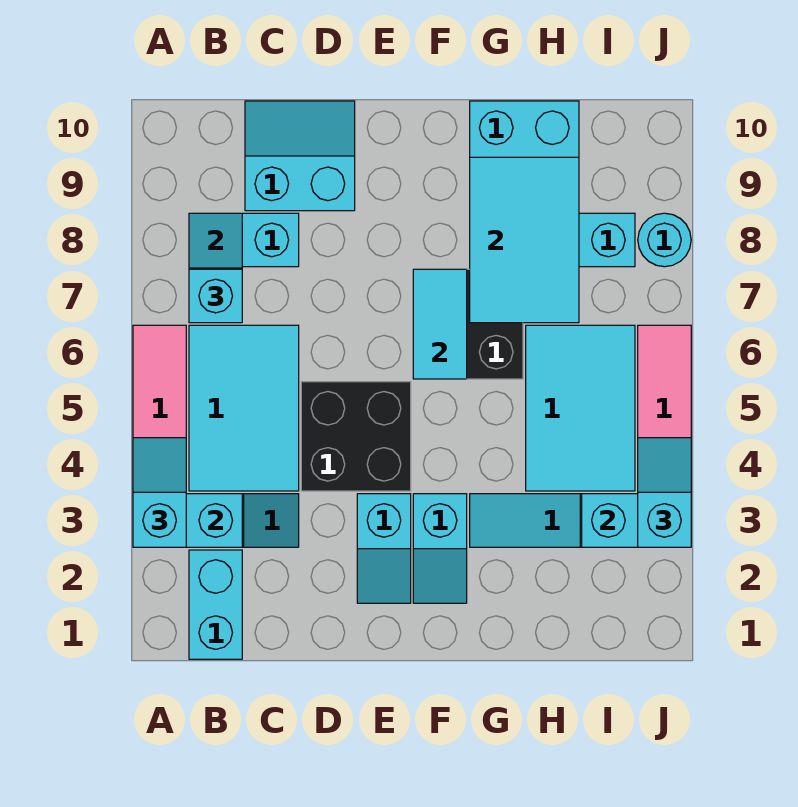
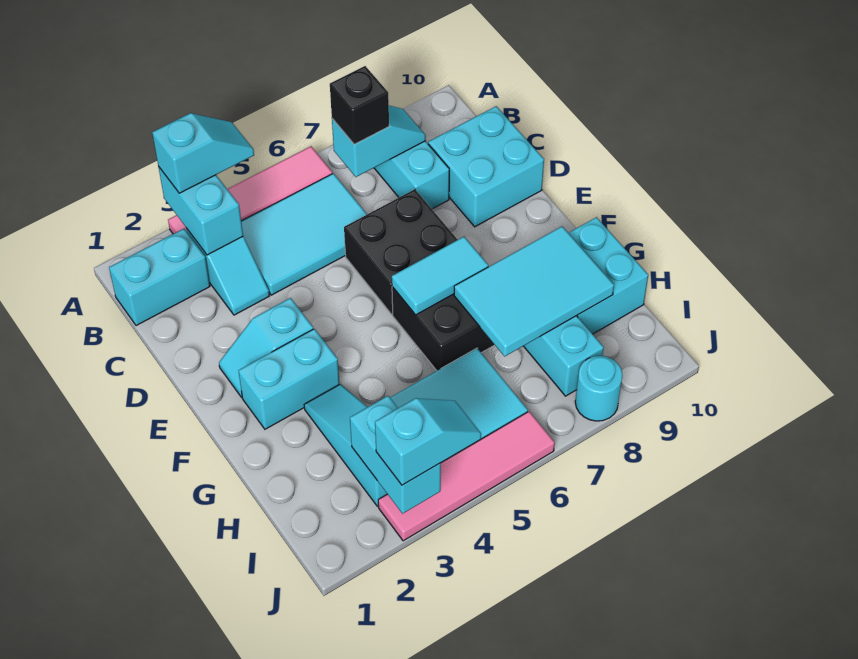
cyan 1x1 brick [189,269,242,323] -> black 1x1 brick [330,66,389,144]
cyan 2x2 slope [245,101,355,211] -> cyan 2x2 brick [428,106,544,227]
black 2x2 brick [301,382,411,491] -> black 2x2 brick moved to [344,189,458,314]
cyan 1x2 slope [413,494,467,603] -> cyan 1x2 brick [239,329,339,429]

